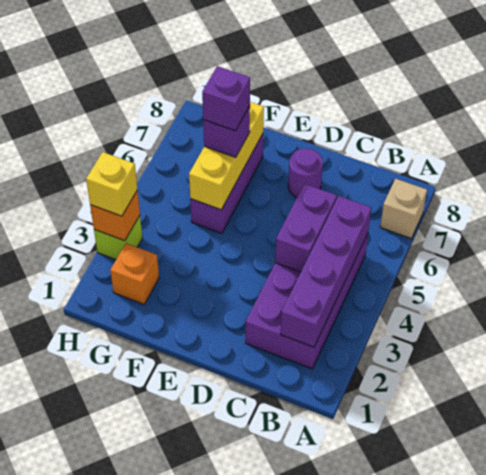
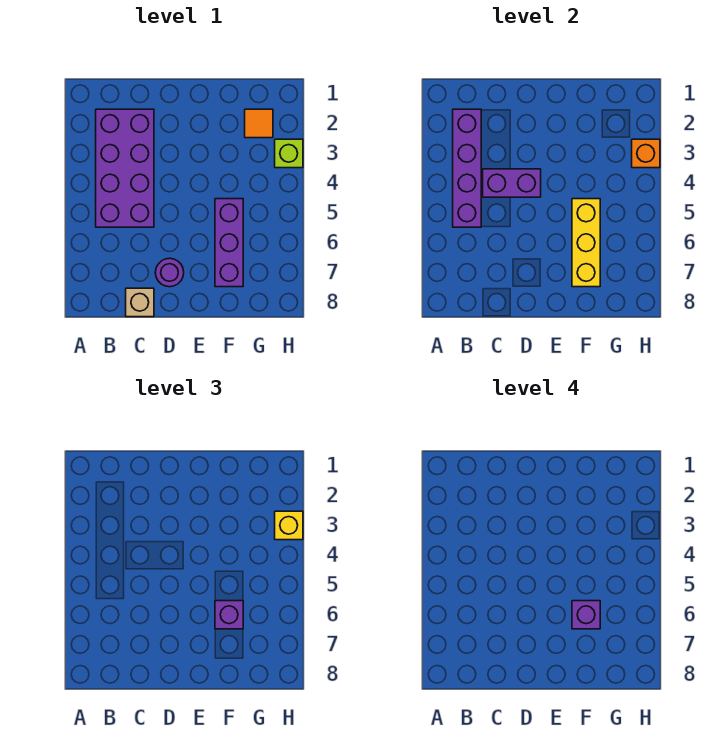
tan 1x1 brick [380,179,427,239] -> tan 1x1 brick moved to [126,288,154,317]
purple 1x2 brick [275,184,337,272] -> purple 1x2 brick turned to [483,169,541,197]
orange 1x1 brick [110,243,159,304] -> orange 1x1 tile [245,109,273,138]

